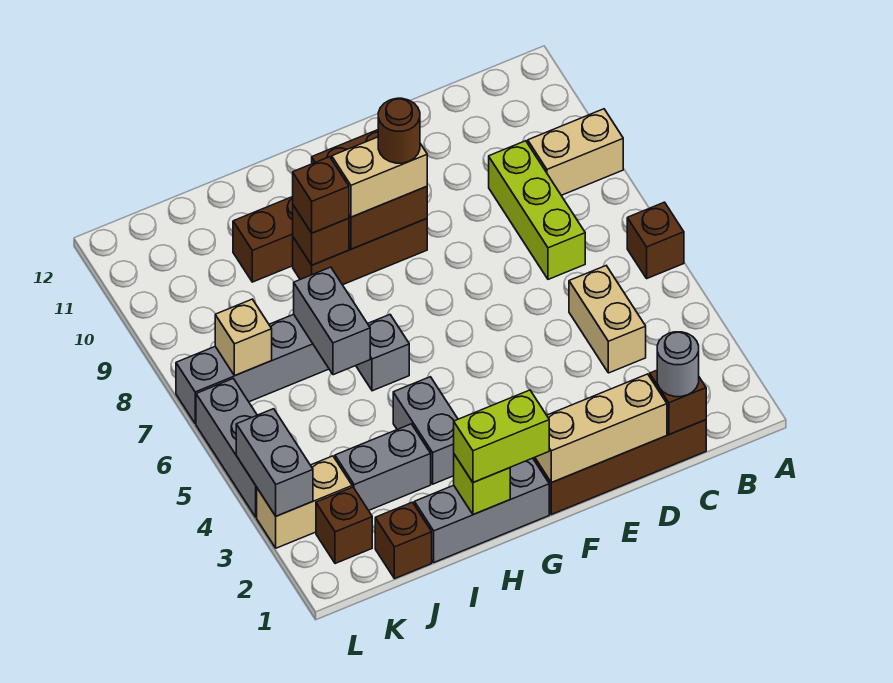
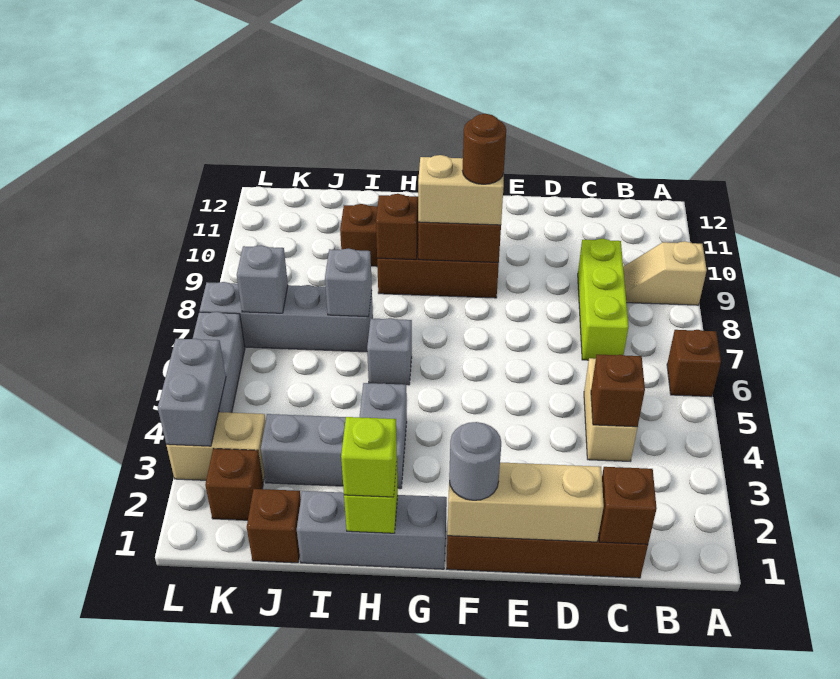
tan 1x2 brick [528,109,623,195] -> tan 1x2 slope [623,241,707,305]
grey 1x1 round brick [657,332,699,397] -> grey 1x1 round brick moved to [449,422,501,500]
lime 1x2 brick [454,390,549,482] -> lime 1x1 brick [341,417,397,497]
brown 1x1 brick [293,157,349,233] -> brown 1x1 brick moved to [591,354,645,427]
grey 1x2 brick [294,267,370,375] -> grey 1x1 brick [325,248,372,317]
tan 1x1 brick [215,299,272,376] -> grey 1x1 brick [237,245,288,313]

